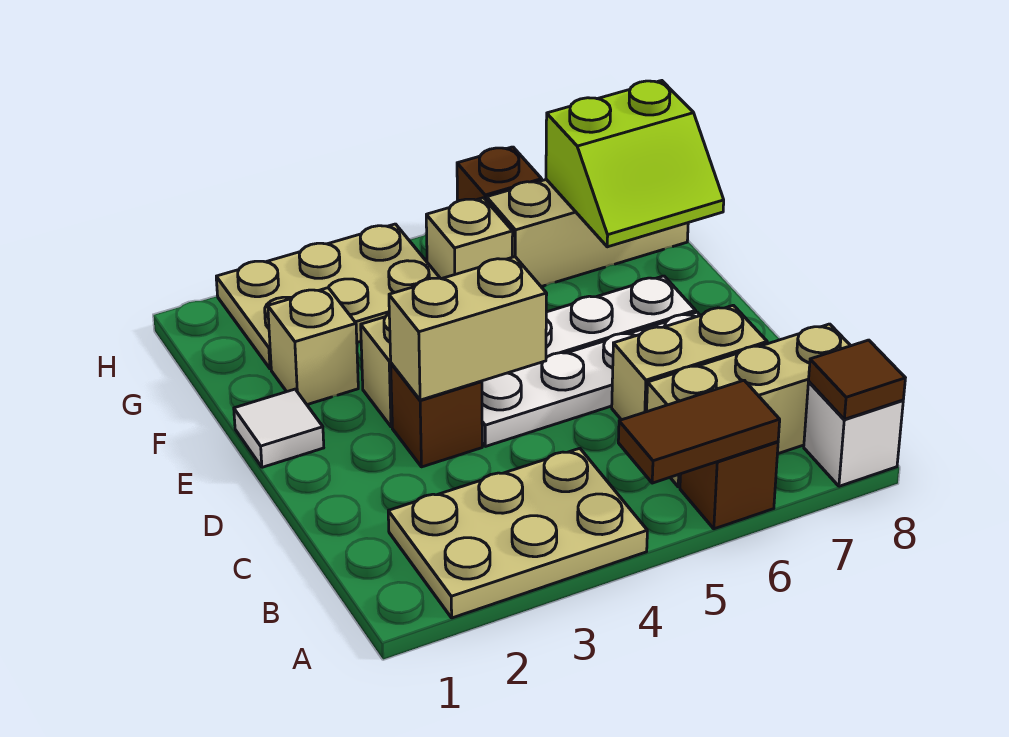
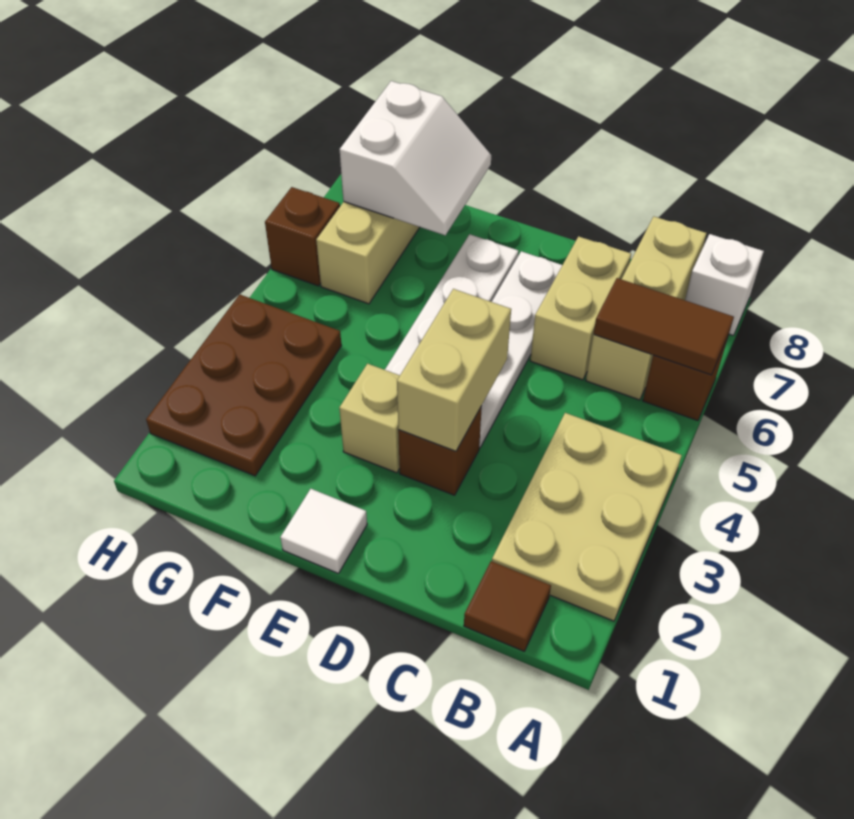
brown 1x2 tile [618,380,780,483] -> brown 1x2 tile turned to [594,278,734,375]
brown 1x1 tile [809,340,905,419] -> brown 1x1 tile moved to [464,561,551,651]
tan 1x1 brick [268,288,358,405] -> none
lime 2x2 slope [546,81,724,247] -> white 2x2 slope [340,81,491,235]
tan 2x3 plate [216,224,440,369] -> brown 2x3 plate [146,295,341,476]
tan 1x1 brick [426,198,513,279] -> none

